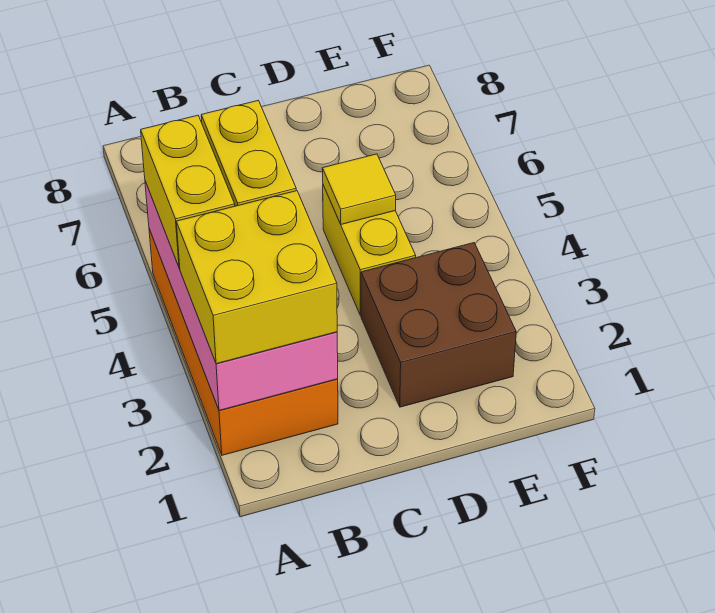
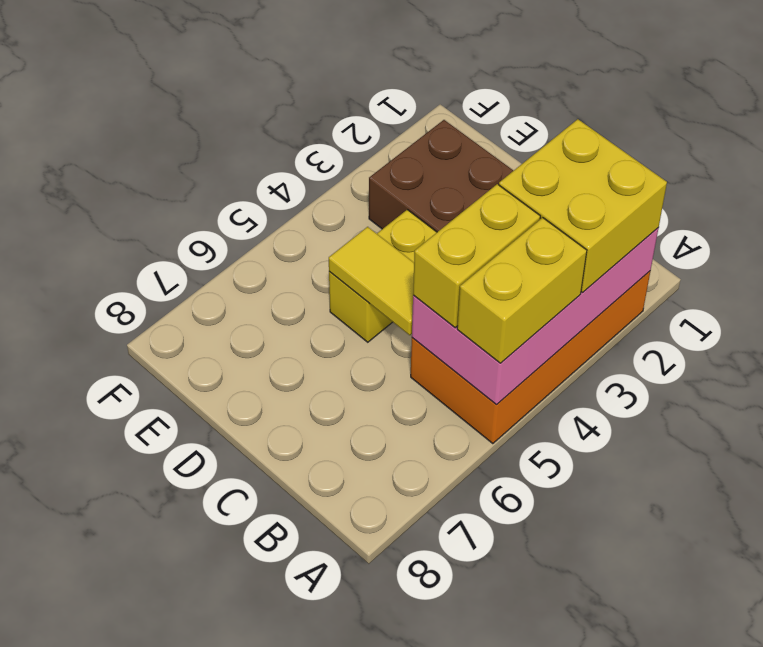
yellow 1x1 tile [322,154,396,224] -> yellow 1x2 tile [329,227,414,335]

